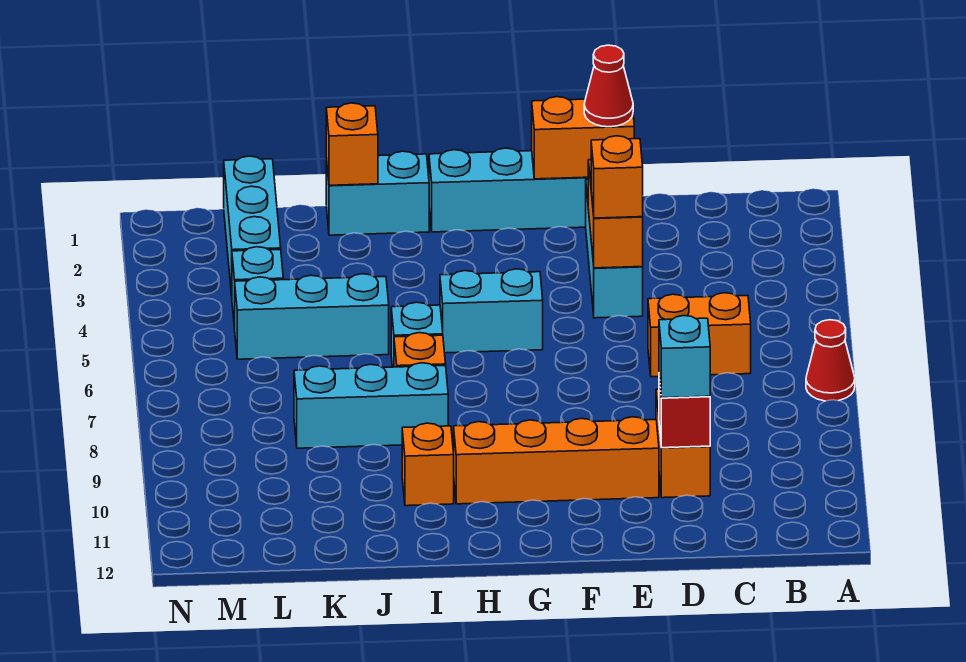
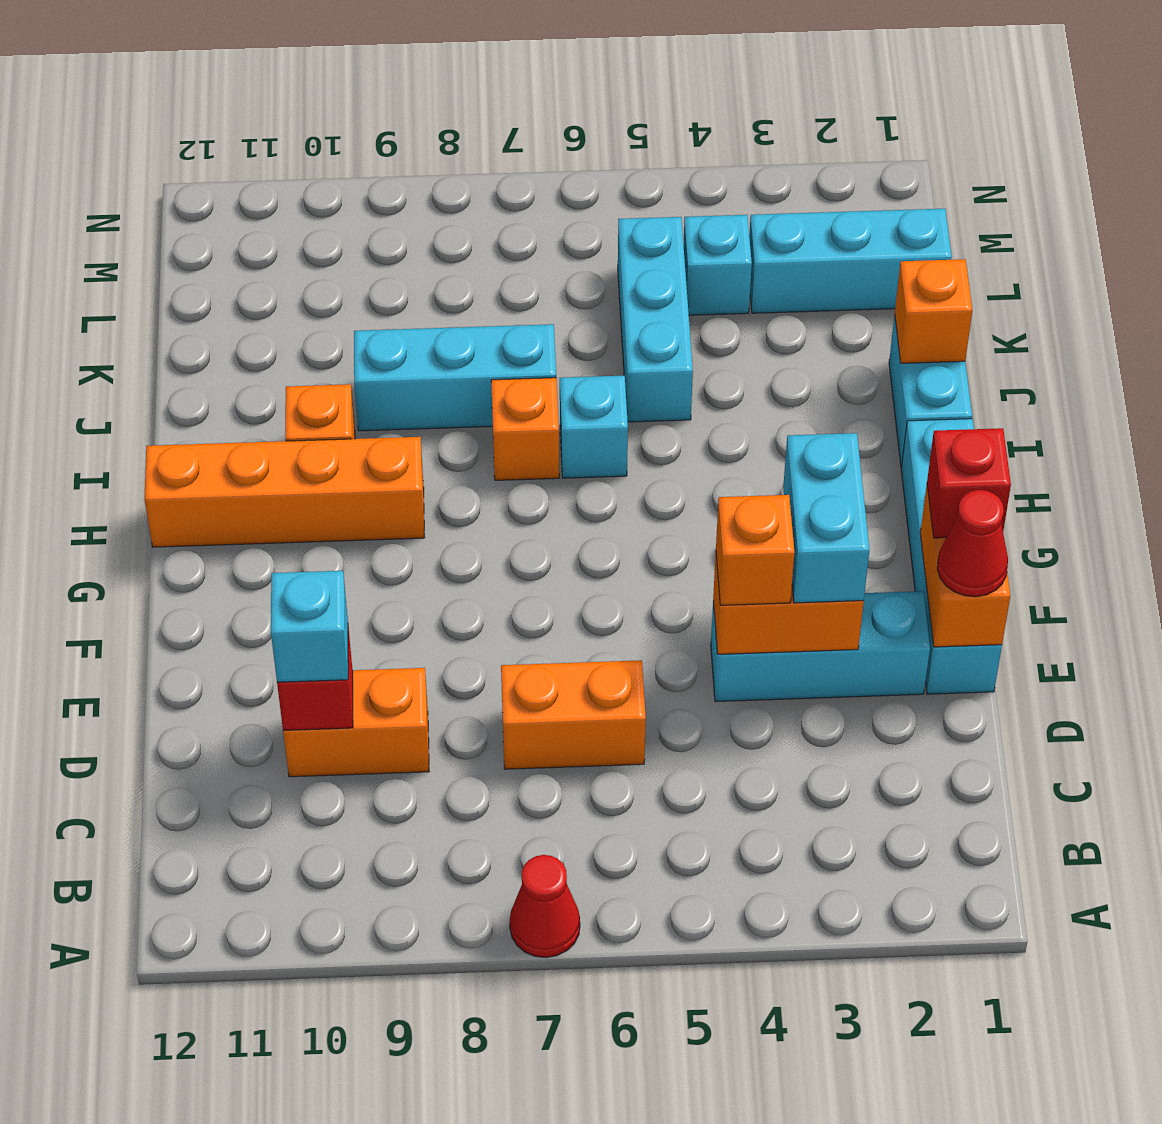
orange 1x2 brick [648,293,751,377] -> orange 1x2 brick turned to [501,660,646,769]
orange 1x4 brick [454,417,659,504] -> orange 1x4 brick turned to [144,437,425,547]
none -> red 1x1 brick [927,428,1011,538]
cyan 1x2 brick [440,269,543,353] -> cyan 1x2 brick moved to [783,433,869,603]
cyan 1x3 brick [294,363,448,448] -> cyan 1x3 brick turned to [354,324,556,431]

